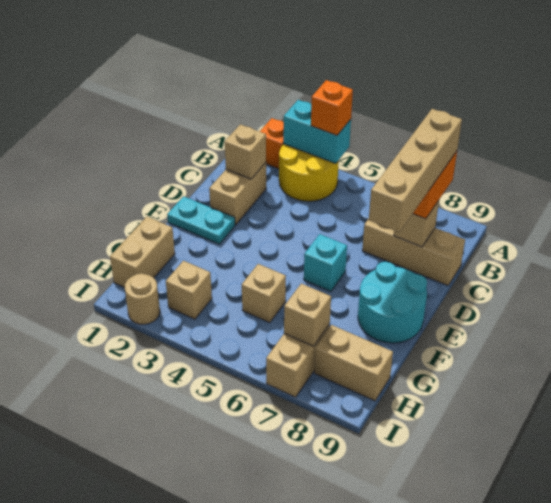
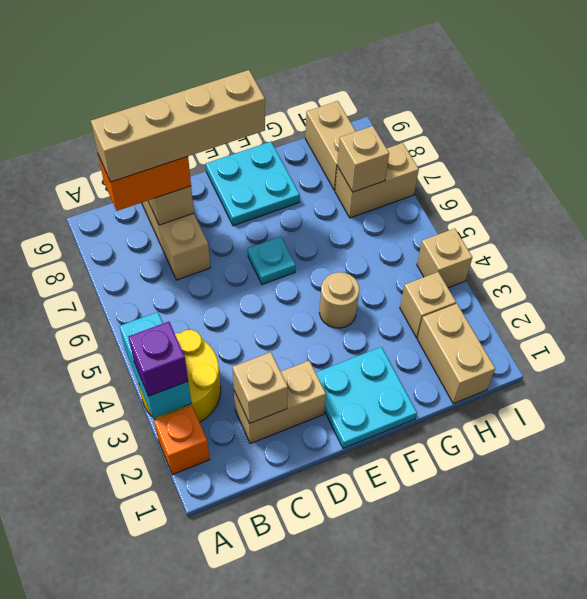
none -> purple 1x1 brick [128,322,188,396]
orange 1x1 brick [311,80,353,135] -> none
cyan 1x2 plate [167,196,235,244] -> cyan 2x2 plate [316,347,417,448]
cyan 1x1 brick [304,234,347,291] -> cyan 1x1 plate [248,237,296,284]
cyan 2x2 round brick [358,262,427,343] -> cyan 2x2 plate [206,142,300,226]
tan 1x2 brick [110,217,175,287] -> tan 1x2 brick turned to [417,304,495,404]
tan 1x1 brick [242,264,286,323] -> tan 1x1 brick moved to [417,228,473,288]
tan 1x1 round brick [124,274,160,324] -> tan 1x1 round brick moved to [319,272,359,328]

